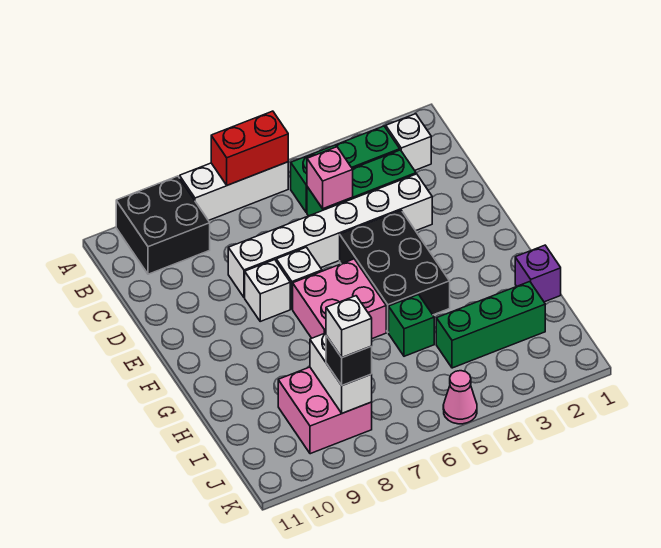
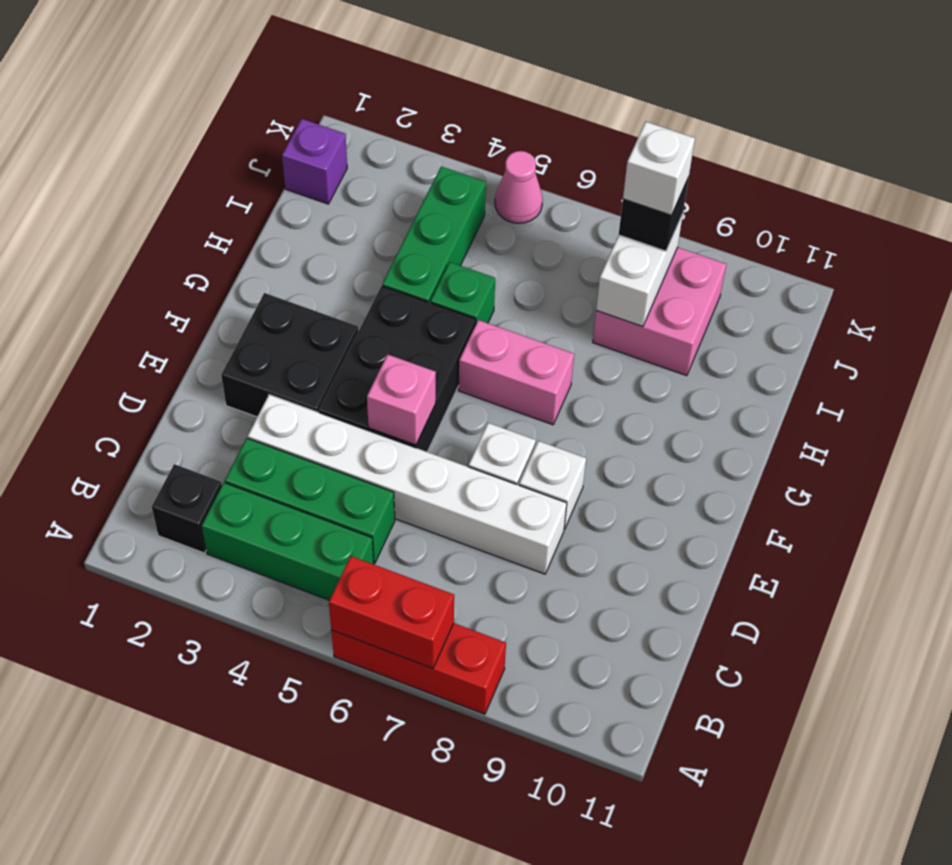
white 1x3 brick [180,162,288,221] -> red 1x3 brick [331,623,506,714]
black 2x2 brick [116,176,210,274] -> black 2x2 brick moved to [221,293,358,417]
white 1x1 brick [386,114,431,170] -> black 1x1 brick [152,464,222,553]
pink 1x1 brick [307,147,353,209] -> pink 1x1 brick moved to [367,354,436,445]
pink 2x2 brick [293,259,386,339] -> pink 1x2 brick [459,320,574,425]
purple 1x1 brick [515,245,561,302] -> purple 1x1 brick moved to [282,119,347,204]
green 1x3 brick [436,282,545,368] -> green 1x3 brick turned to [382,166,486,303]

